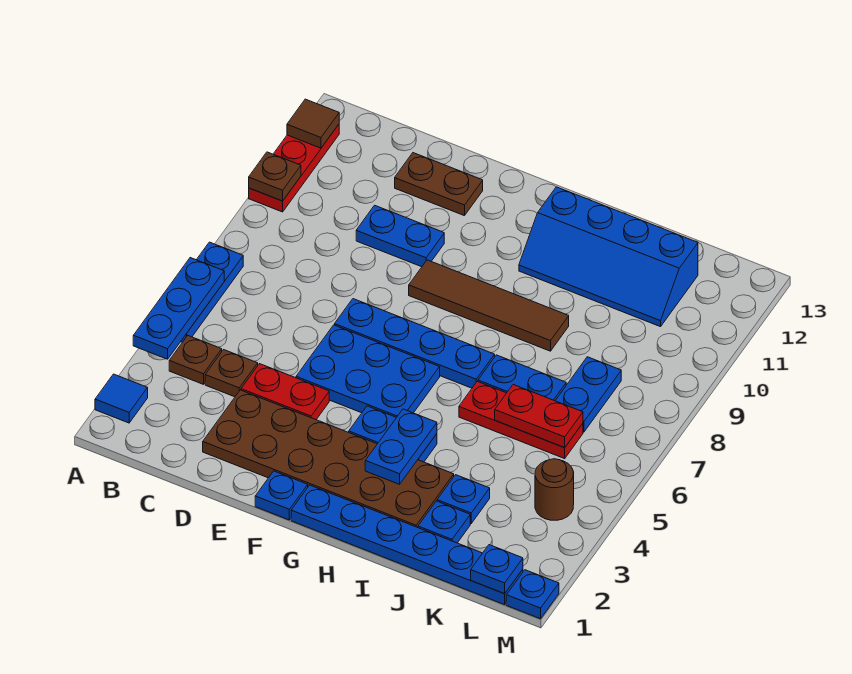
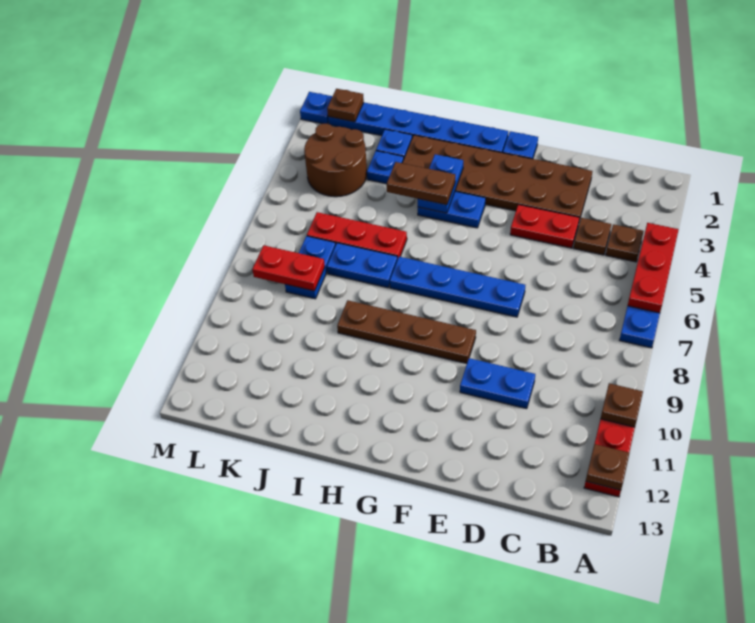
blue 1x1 tile [95,374,148,423] -> none
blue 1x3 plate [133,258,224,359] -> red 1x3 plate [628,223,679,313]
brown 1x1 tile [287,99,339,148] -> brown 1x1 plate [586,444,630,490]
brown 1x2 plate [395,153,483,216] -> brown 1x2 plate moved to [387,162,455,205]
blue 2x3 plate [296,325,440,417] -> none
brown 1x4 tile [409,260,569,351] -> brown 1x4 plate [337,300,476,364]
blue 2x4 slope [519,187,698,327] -> none
red 1x2 plate [495,385,583,448] -> red 1x2 plate moved to [252,245,325,291]
blue 1x1 plate [471,545,523,594] -> brown 1x1 plate [327,89,364,122]
brown 1x1 round brick [535,459,574,520] -> brown 2x2 round brick [304,124,367,197]

